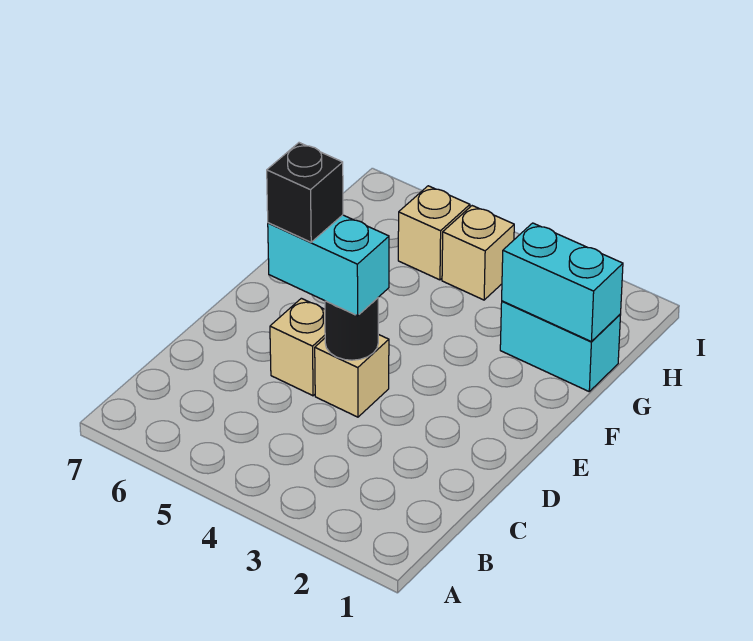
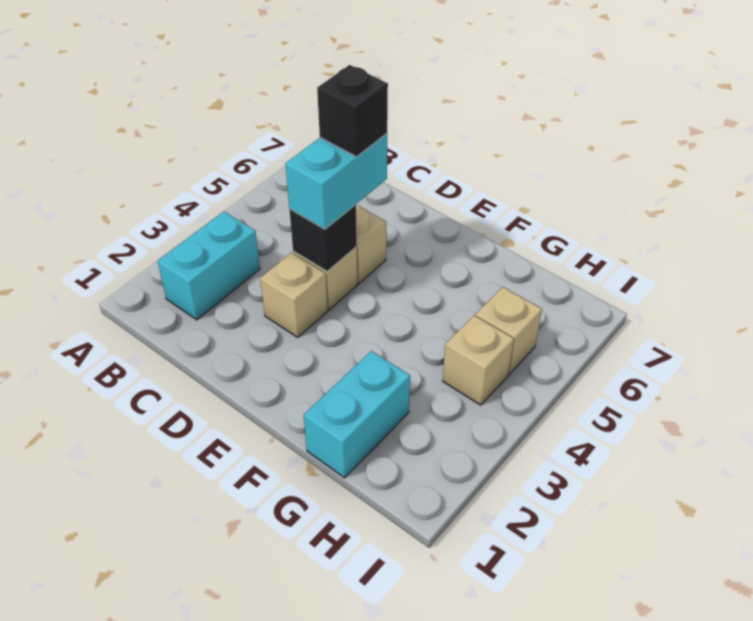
none -> tan 1x1 brick [260,253,328,337]
black 1x1 round brick [325,298,378,360] -> black 1x1 brick [289,205,357,271]
cyan 1x2 brick [502,223,623,341] -> cyan 1x2 brick moved to [158,212,260,320]

